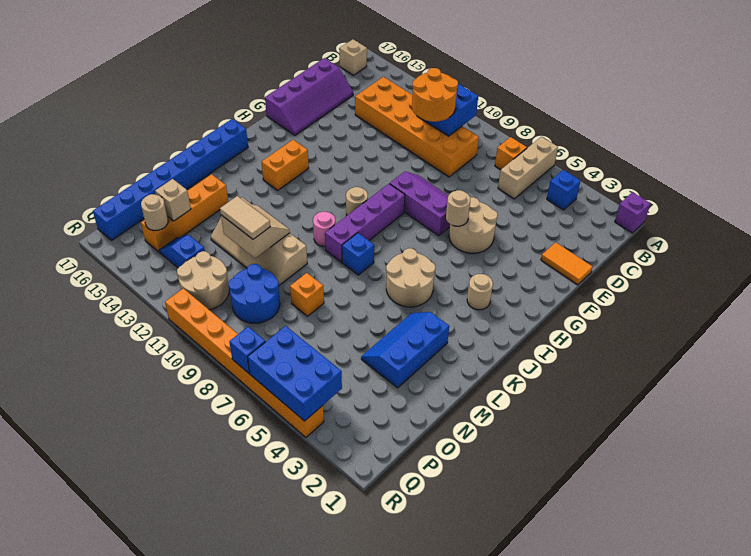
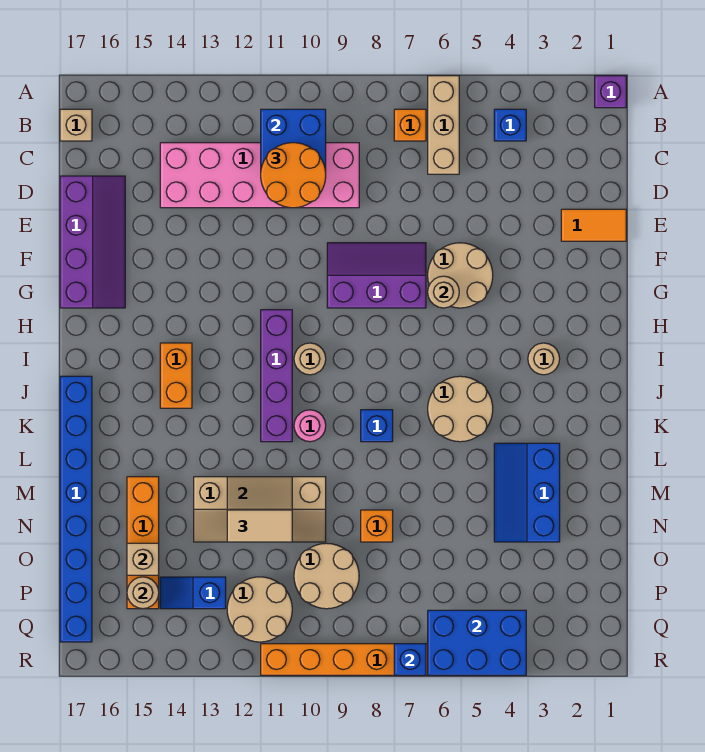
orange 2x6 brick [355,77,479,177] -> pink 2x6 brick [160,143,359,208]
purple 1x4 brick [325,184,405,262] -> purple 1x4 brick moved to [261,310,292,442]
blue 2x2 round brick [228,264,280,323] -> tan 2x2 round brick [294,543,359,609]

